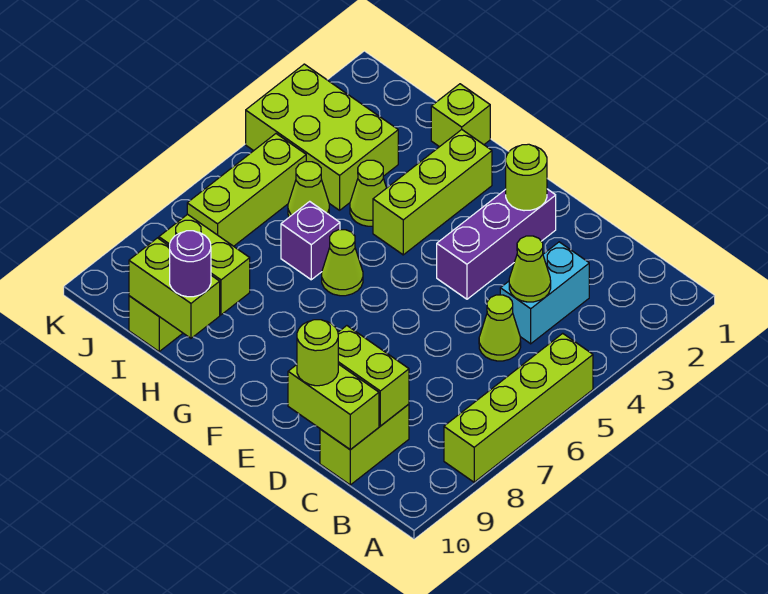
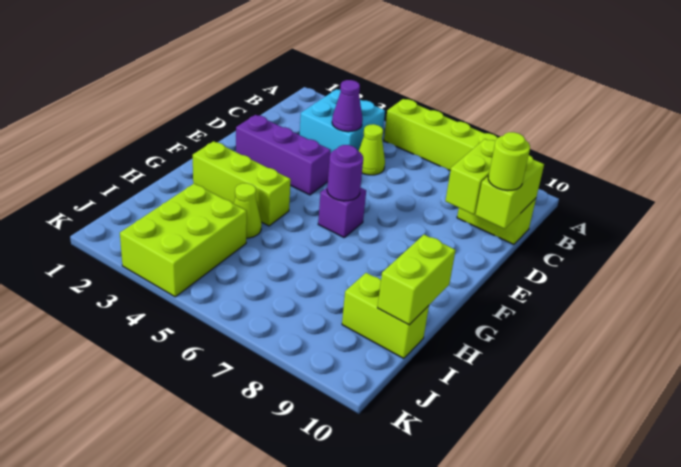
cyan 1x2 brick [500,242,589,344] -> cyan 2x2 brick [300,89,385,152]
lime 1x1 cone [509,236,551,302] -> purple 1x1 cone [332,80,363,132]
lime 1x1 round brick [506,144,547,211] -> none
lime 1x1 cone [322,230,363,296] -> none
lime 1x1 brick [431,84,490,147] -> none
purple 1x1 brick [281,201,340,280] -> purple 1x1 brick moved to [318,188,366,237]
lime 1x2 brick [159,214,250,315] -> none
purple 1x1 round brick [170,231,211,297] -> purple 1x1 round brick moved to [327,145,363,201]
lime 1x1 cone [288,162,329,217] -> none
lime 1x3 brick [187,134,306,246] -> none

